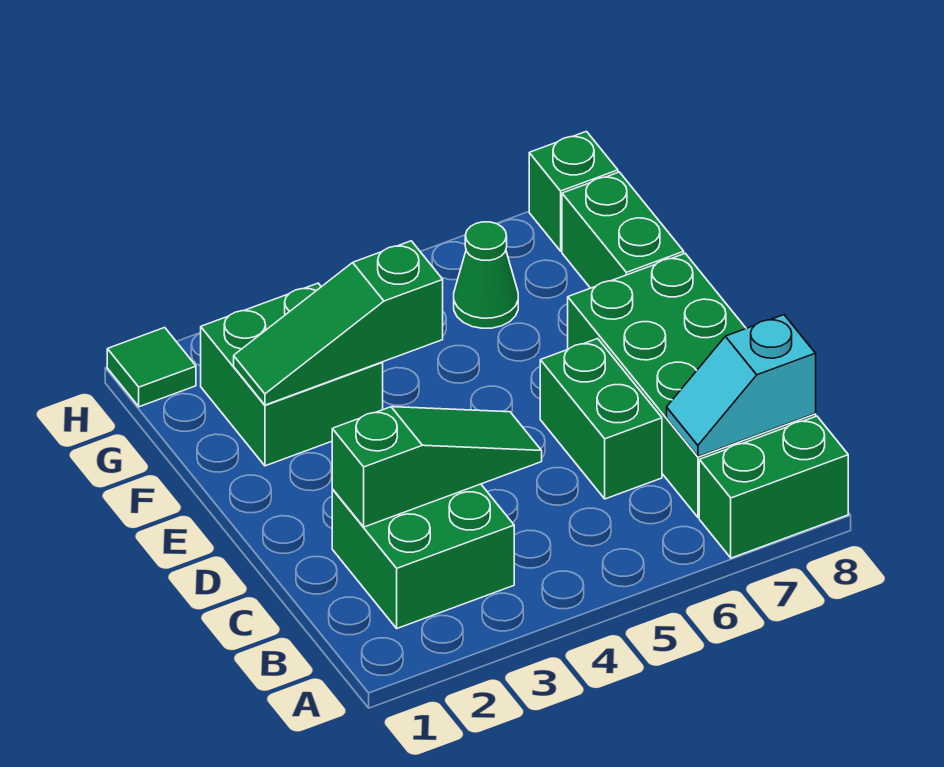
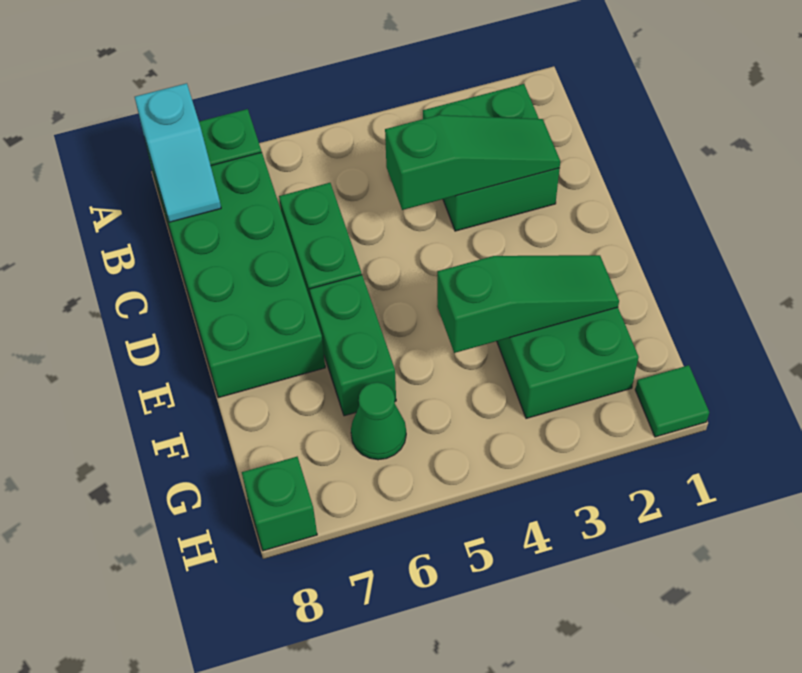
cyan 1x2 slope [667,315,816,457] -> cyan 1x2 slope turned to [135,83,221,222]
green 1x3 slope [332,407,542,527] -> green 1x3 slope turned to [385,115,560,210]
green 1x2 brick [562,172,684,288] -> green 1x2 brick moved to [310,275,396,416]

